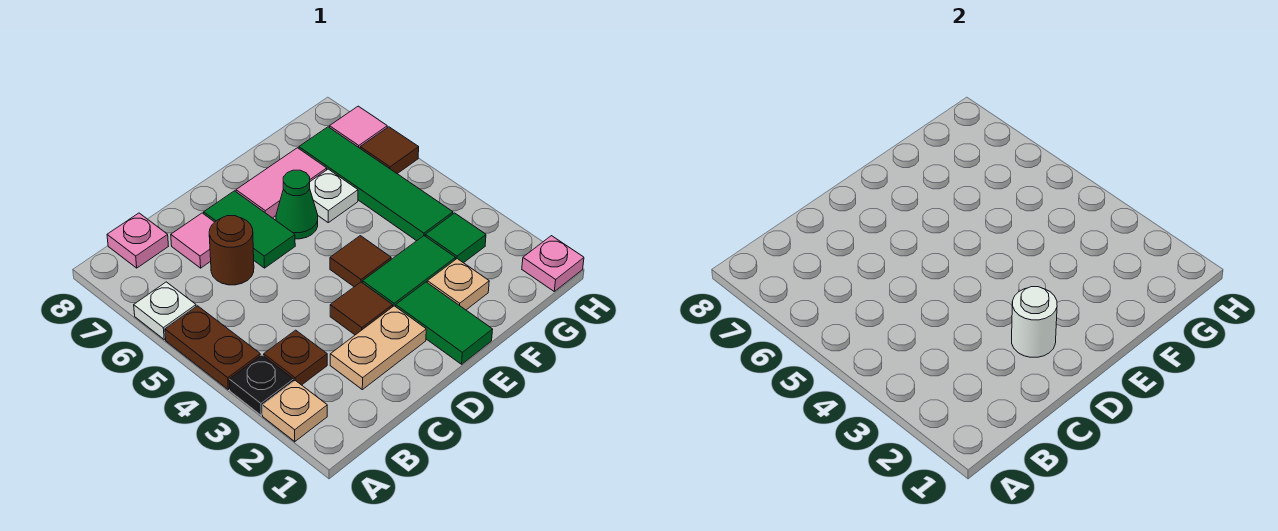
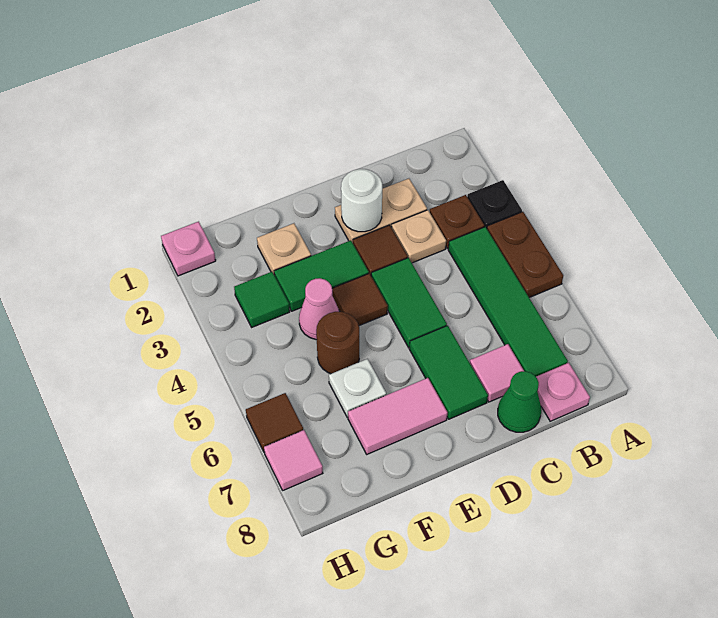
tan 1x1 plate [263,380,327,442] -> tan 1x1 plate moved to [391,210,446,263]
white 1x1 plate [134,282,196,339] -> none
brown 1x1 round brick [209,216,254,285] -> brown 1x1 round brick moved to [316,312,359,374]
green 1x2 tile [396,282,493,364] -> green 1x2 tile moved to [371,258,447,348]
green 1x1 cone [276,170,318,239] -> green 1x1 cone moved to [498,371,541,432]
none -> pink 1x1 cone [299,278,339,340]
green 1x4 tile [299,127,453,241] -> green 1x4 tile moved to [448,227,568,376]

